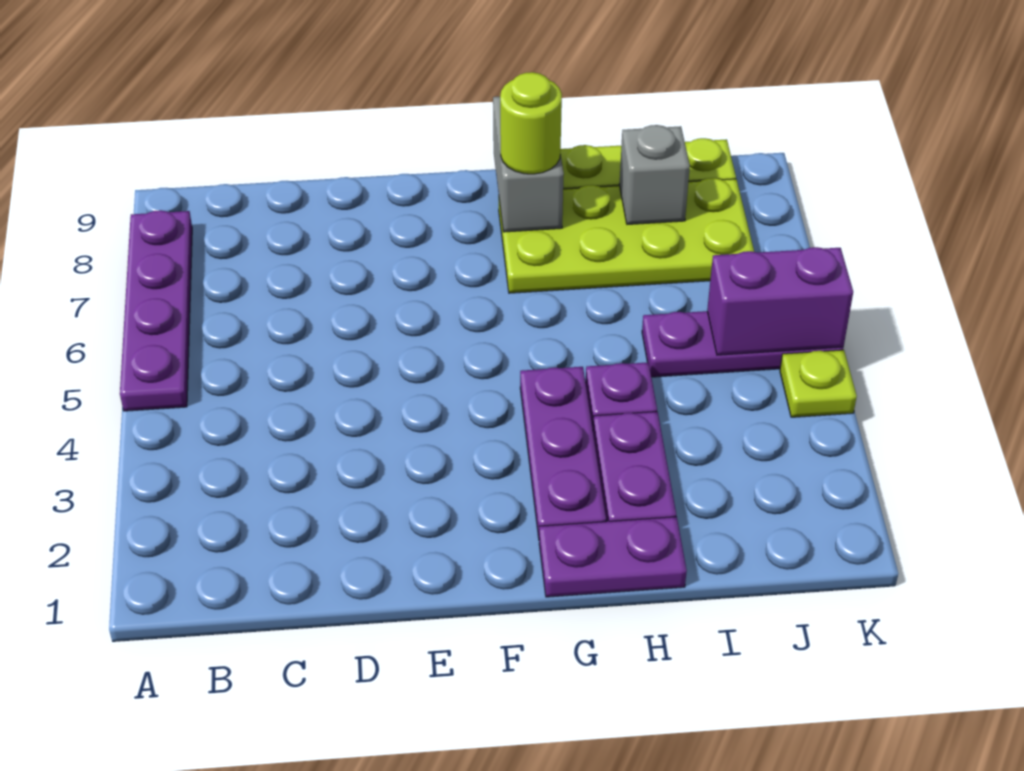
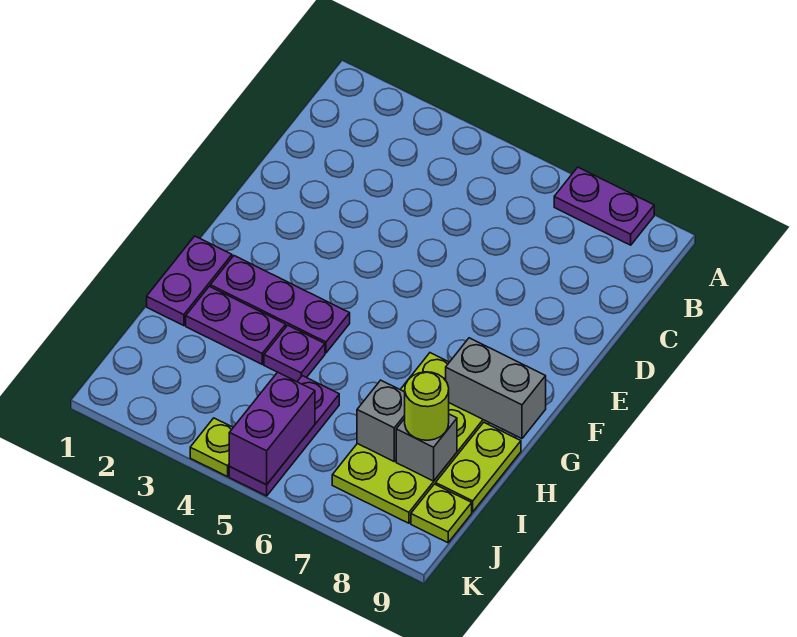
purple 1x4 plate [120,210,192,411] -> purple 1x2 plate [554,167,654,245]
lime 1x1 round brick [500,72,562,174] -> lime 1x1 round brick moved to [405,372,449,440]
none -> grey 1x1 brick [357,380,405,461]

